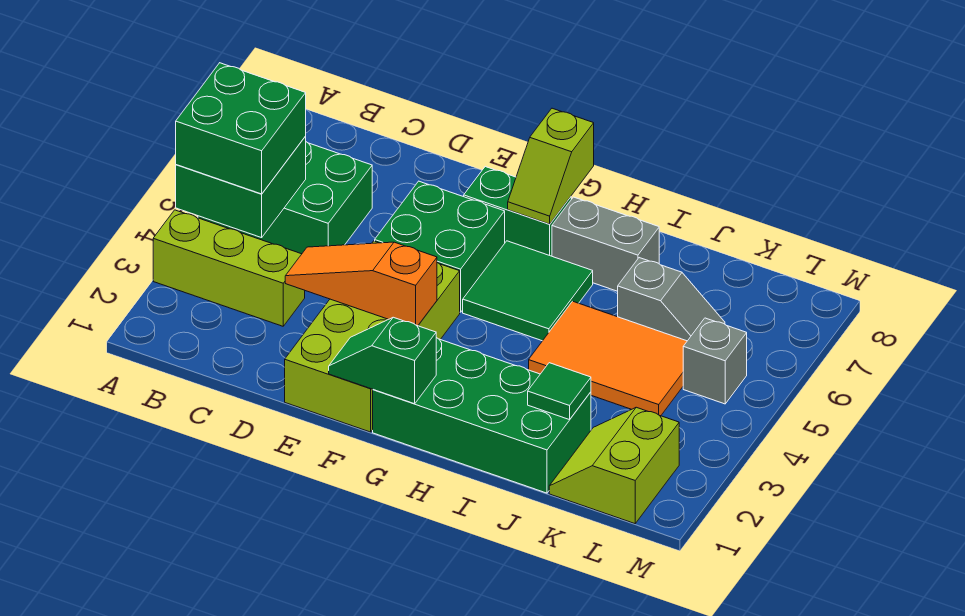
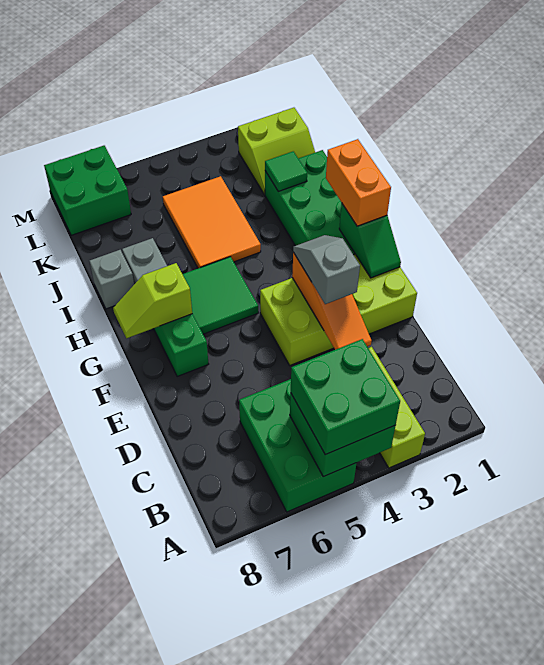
green 2x2 brick [375,181,505,312] -> green 2x2 brick moved to [44,146,131,235]
none -> orange 1x2 brick [326,139,391,226]
lime 1x2 slope [508,108,594,224] -> lime 1x2 slope turned to [113,263,192,338]
grey 1x2 slope [618,258,725,341] -> grey 1x2 slope moved to [293,235,360,304]
grey 1x1 brick [683,318,747,404] -> grey 1x1 brick moved to [90,250,134,309]

